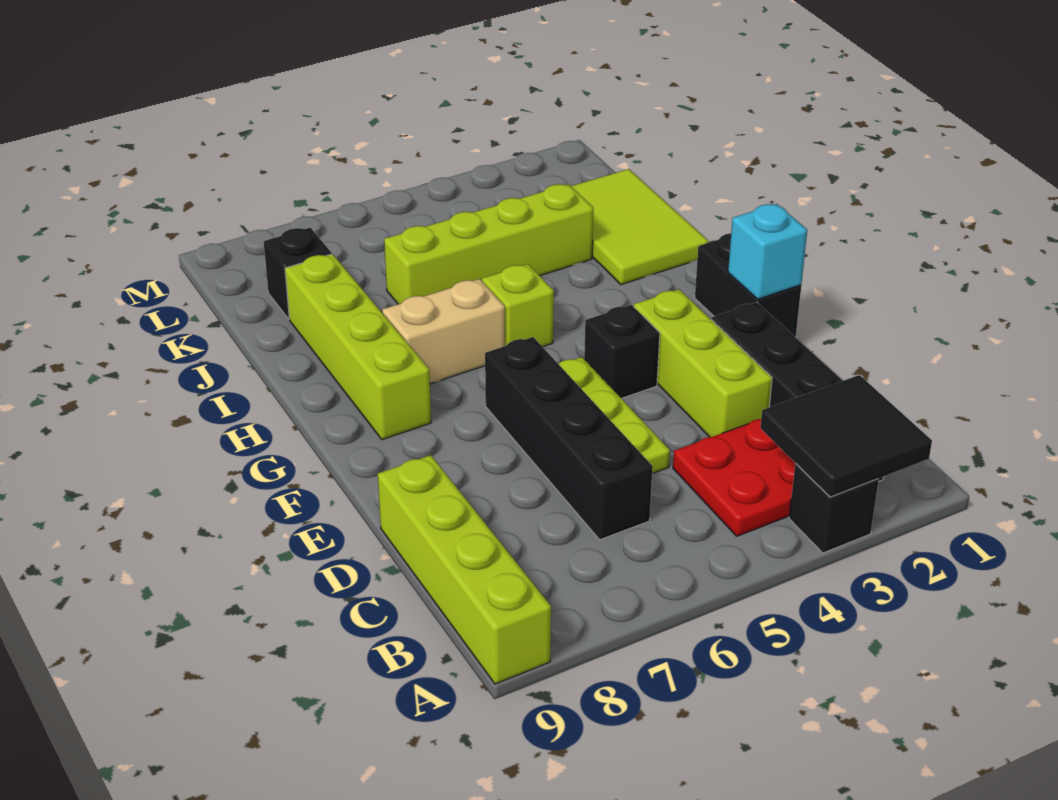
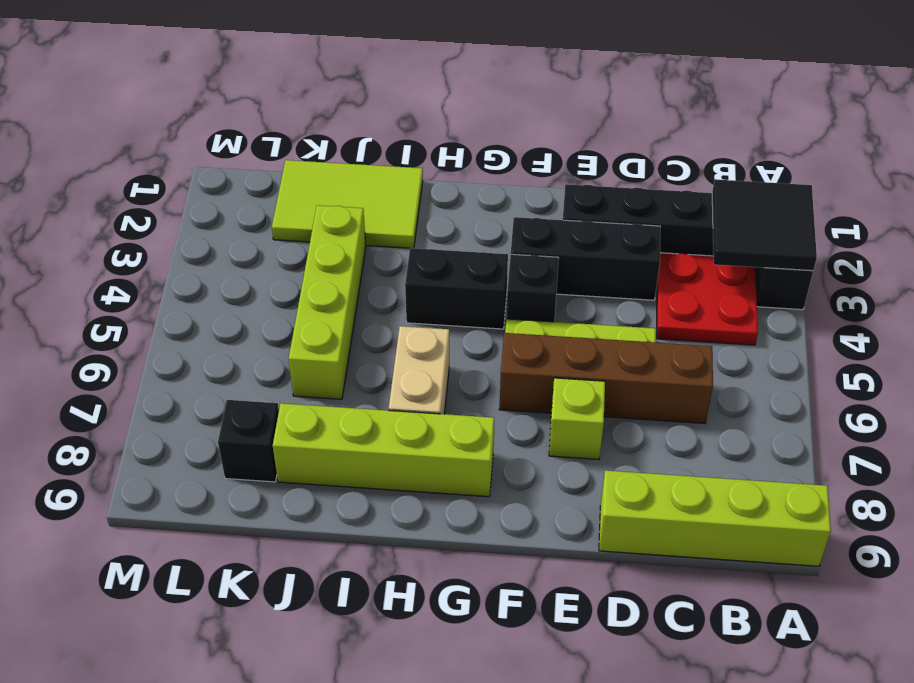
black 1x4 brick [485,337,653,540] -> brown 1x4 brick [499,333,713,423]
lime 1x3 brick [634,289,772,437] -> black 1x3 brick [511,217,660,300]
black 1x2 brick [695,233,801,338] -> black 1x2 brick moved to [405,248,508,329]
cyan 1x1 brick [728,204,807,299] -> none
lime 1x1 brick [482,264,554,347] -> lime 1x1 brick moved to [549,378,605,459]

